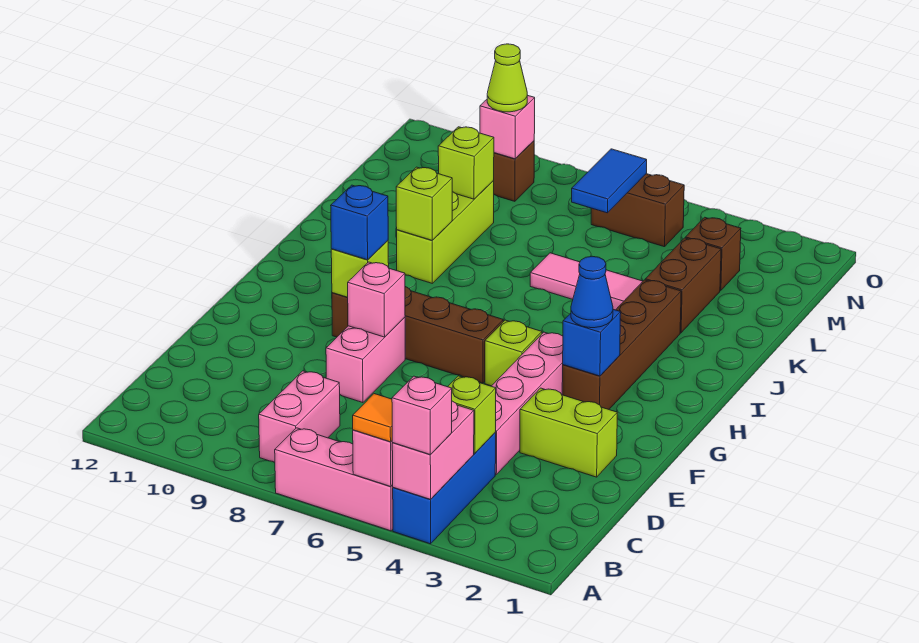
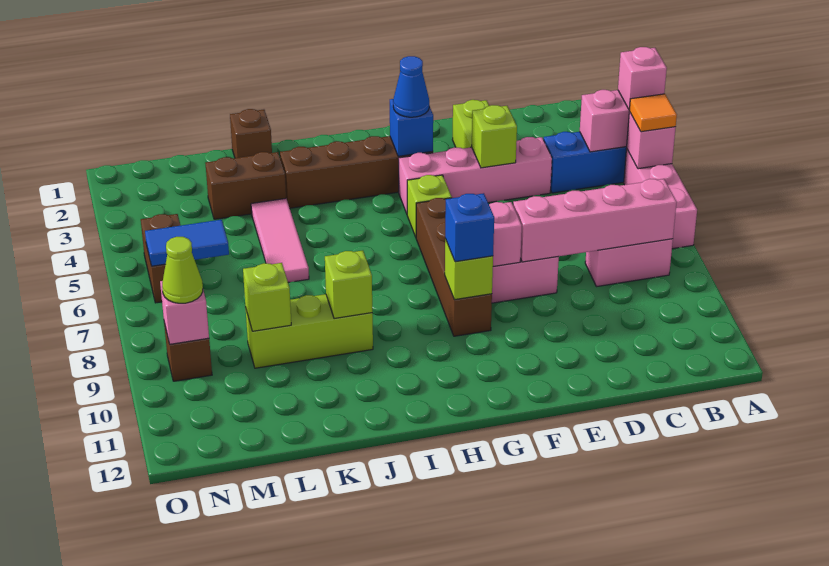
none -> pink 1x4 brick [513,179,677,262]
lime 1x1 brick [448,376,496,453] -> lime 1x1 brick moved to [472,105,517,168]
brown 1x1 brick [686,217,741,290] -> brown 1x1 brick moved to [230,109,272,158]

